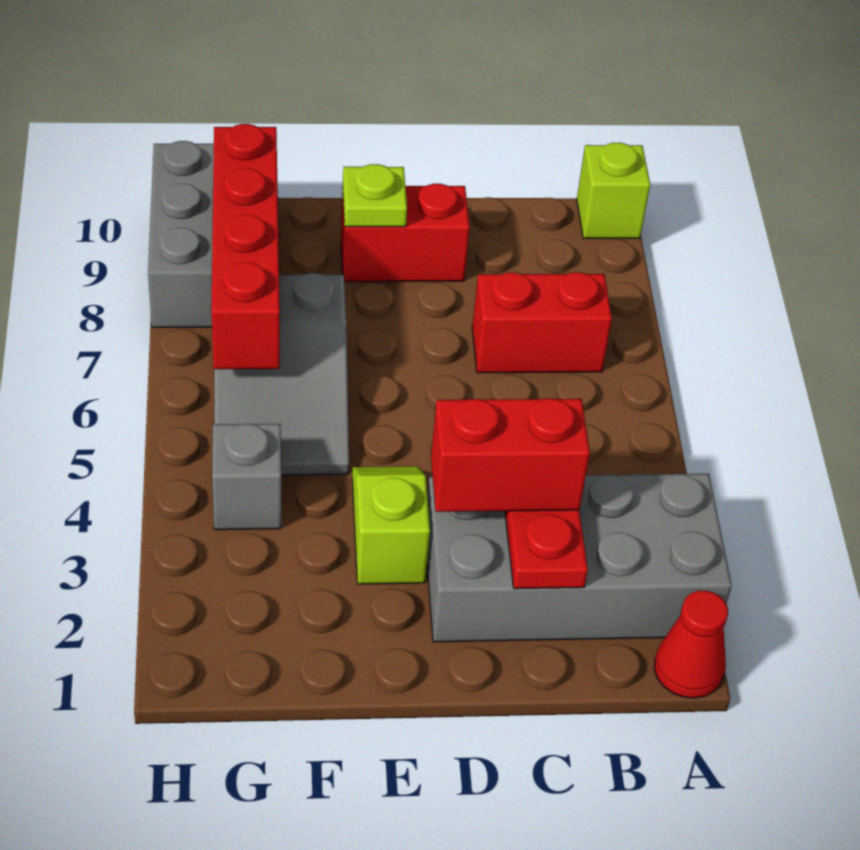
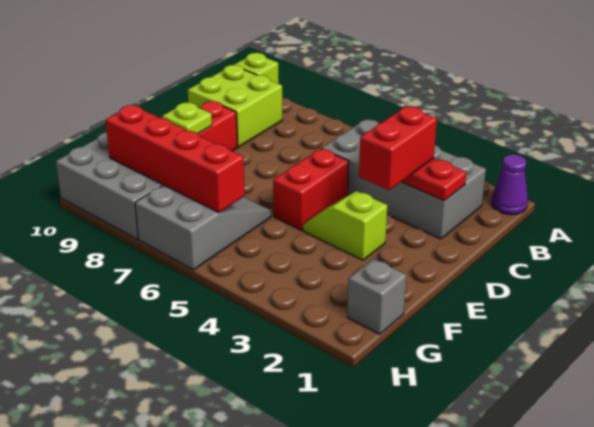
red 1x1 cone [654,591,728,698] -> purple 1x1 cone [491,154,528,215]
grey 2x4 brick [427,474,732,642] -> grey 2x4 brick turned to [322,119,486,239]
red 1x2 brick [472,272,612,373] -> red 1x2 brick moved to [273,149,349,230]
none -> lime 2x2 brick [188,65,282,147]
grey 2x3 slope [214,273,349,475] -> grey 2x3 slope turned to [135,185,271,270]
grey 1x1 brick [212,424,281,530] -> grey 1x1 brick moved to [347,259,406,334]

